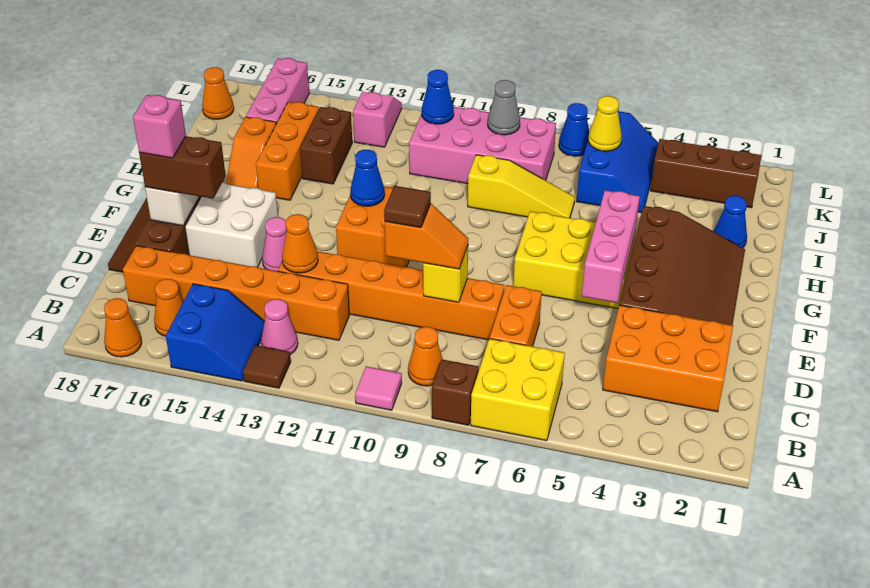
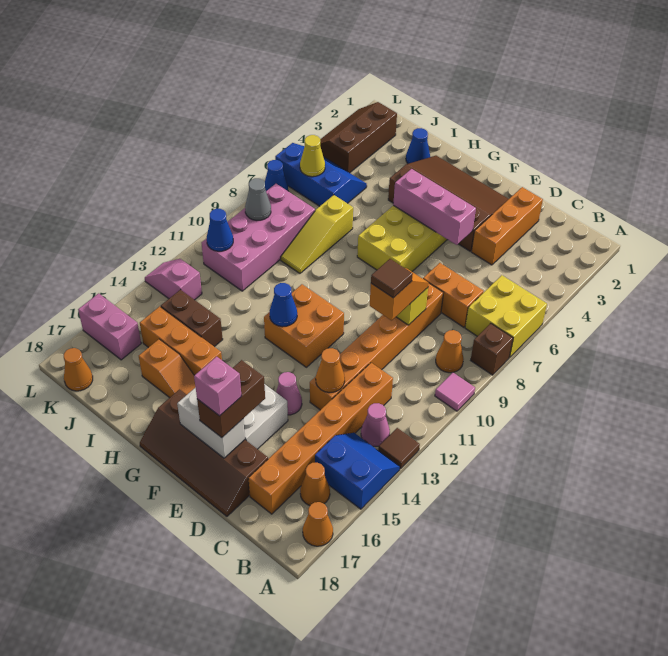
orange 2x3 brick [603,305,733,412] -> orange 1x3 brick [471,187,543,265]
yellow 1x3 slope [468,155,575,218] -> yellow 1x3 slope turned to [281,195,353,273]
pink 1x3 brick [246,58,309,124] -> pink 1x2 brick [78,293,141,360]

